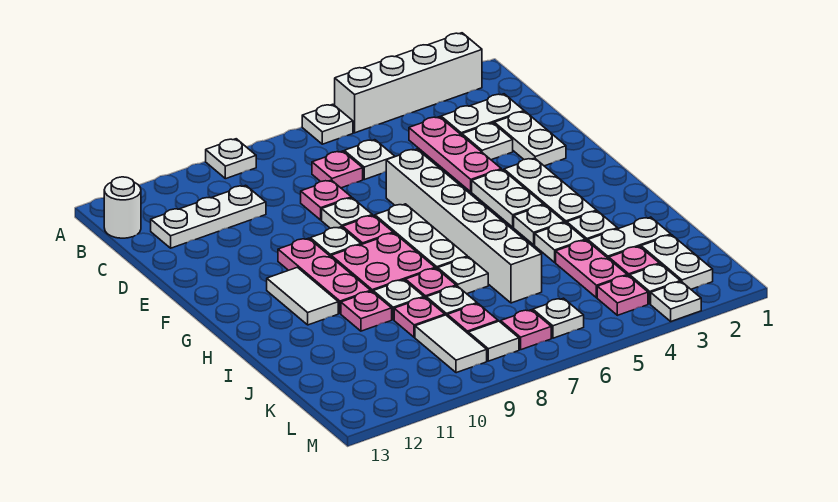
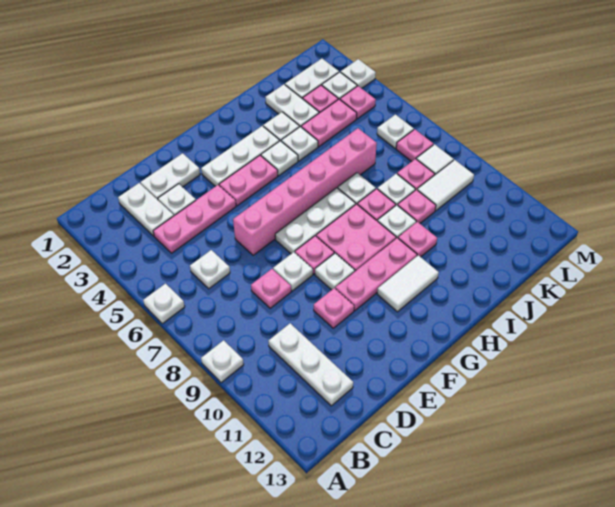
white 1x4 brick [335,33,482,133] -> none
white 1x1 round brick [104,177,141,238] -> none
pink 1x1 plate [312,151,363,188] -> pink 1x1 plate moved to [314,288,354,328]
white 1x6 brick [386,149,542,303] -> pink 1x6 brick [233,128,377,255]
white 1x2 plate [472,170,543,227] -> pink 1x2 plate [219,155,278,206]

